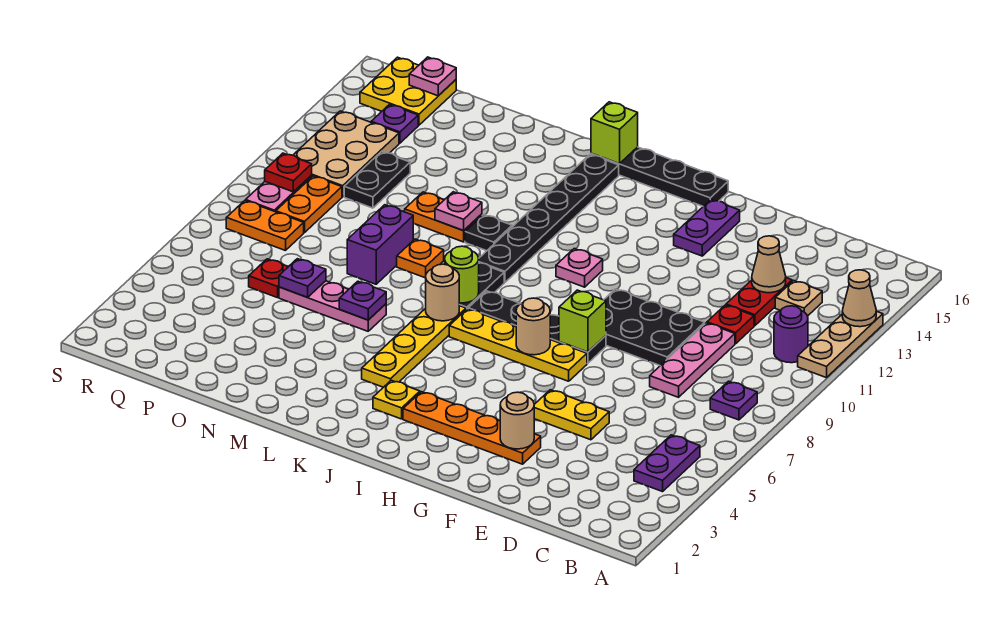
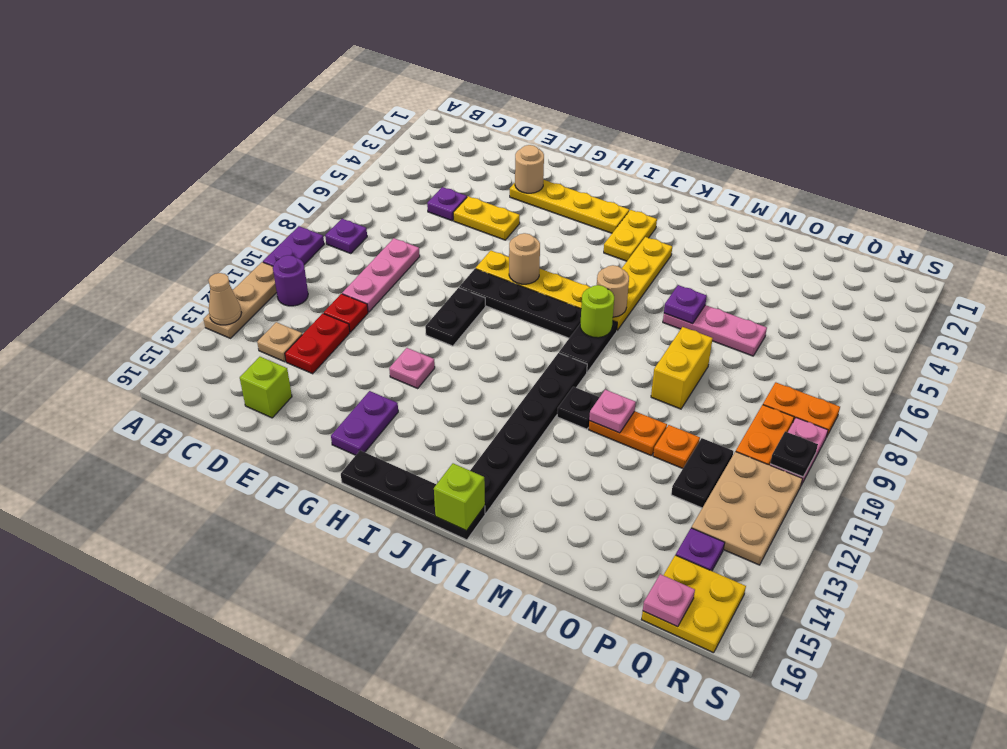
purple 1x2 plate [634,435,700,492] -> purple 1x2 plate moved to [263,226,324,266]
tan 1x1 cone [752,236,786,293] -> none
black 2x3 plate [604,289,705,366] -> black 1x2 plate [425,288,485,346]
orange 1x4 plate [403,392,541,464] -> yellow 1x4 plate [510,180,629,233]
lime 1x1 brick [559,290,606,352] -> lime 1x1 brick moved to [240,357,292,418]
pink 1x1 plate [556,249,603,287] -> pink 1x1 plate moved to [389,348,435,388]
yellow 1x1 plate [373,380,420,419] -> yellow 1x2 plate [604,210,657,261]
orange 1x1 plate [397,239,444,278] -> orange 1x1 plate moved to [653,425,700,469]
purple 1x2 brick [347,205,413,284] -> yellow 1x2 brick [651,327,713,409]
purple 1x1 plate [279,259,326,297] -> purple 1x1 plate moved to [427,187,467,221]
red 1x1 plate [249,259,288,298] -> none
red 1x1 plate [265,153,312,192] -> black 1x1 plate [770,431,818,477]

